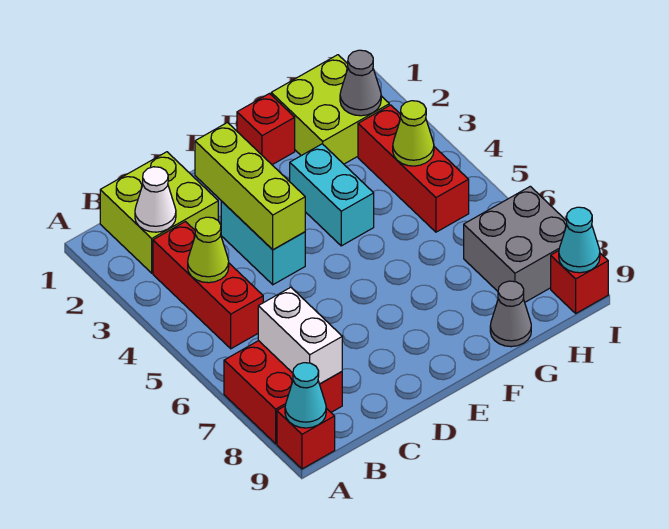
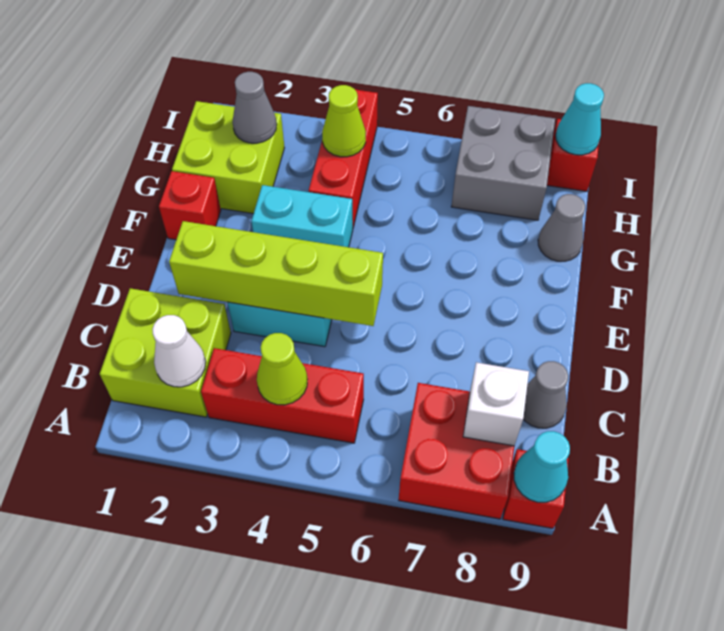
white 1x2 brick [258,287,342,384] -> white 1x1 brick [463,362,529,446]
none -> grey 1x1 cone [523,361,568,428]
lime 1x3 brick [195,123,305,250] -> lime 1x4 brick [169,221,383,326]
red 1x3 brick [358,105,469,232] -> red 1x3 brick turned to [309,89,378,227]

